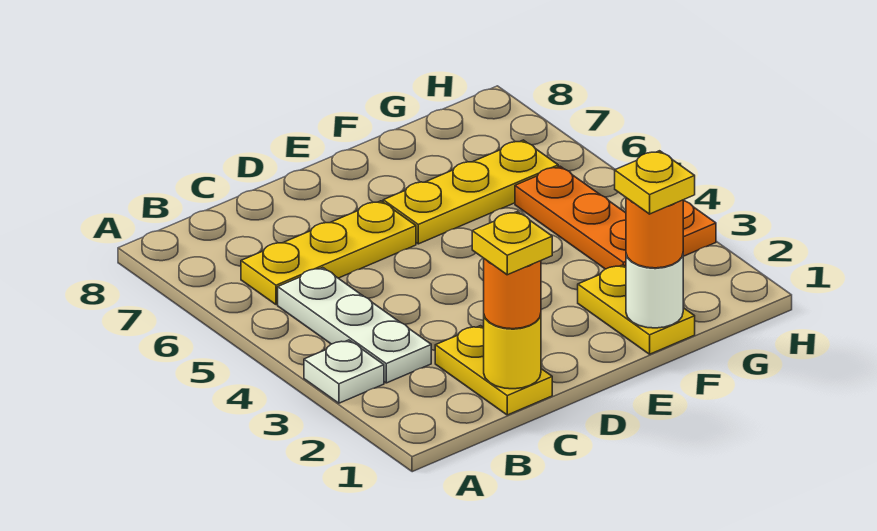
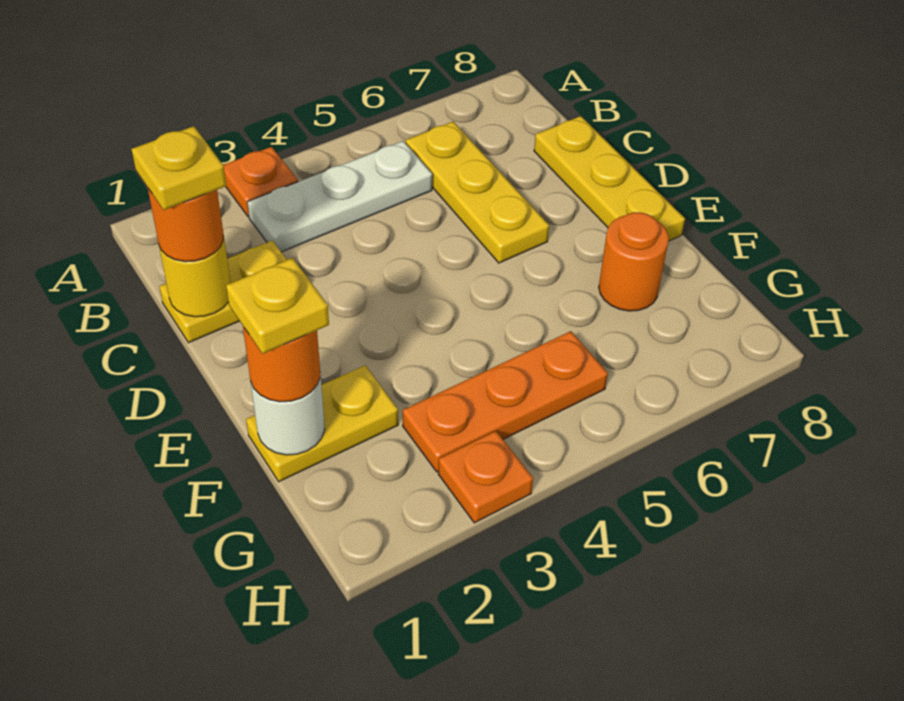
white 1x1 plate [304,340,384,403] -> orange 1x1 plate [223,147,298,217]
yellow 1x3 plate [383,140,558,244] -> yellow 1x3 plate moved to [534,116,685,241]
none -> orange 1x1 round brick [599,212,669,311]

